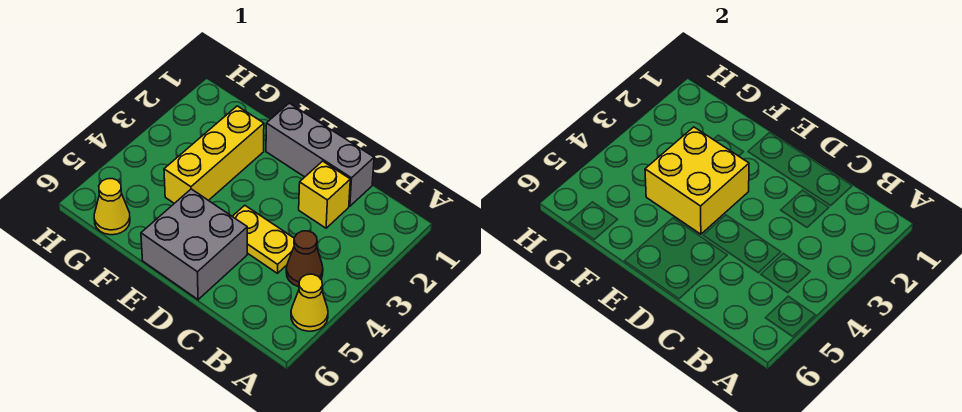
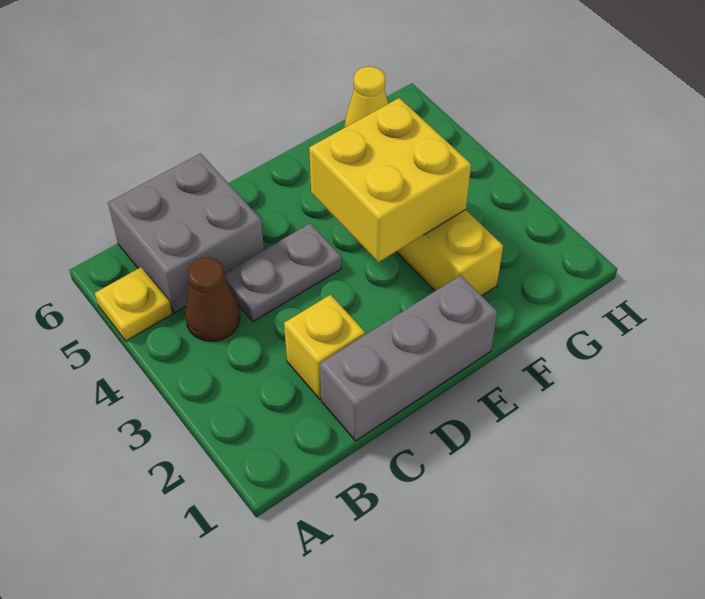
yellow 1x1 cone [291,274,328,331] -> yellow 1x1 plate [95,267,172,341]
yellow 1x2 plate [232,205,294,273] -> grey 1x2 plate [224,223,342,322]
grey 2x2 brick [141,189,247,300] -> grey 2x2 brick moved to [108,153,264,313]

